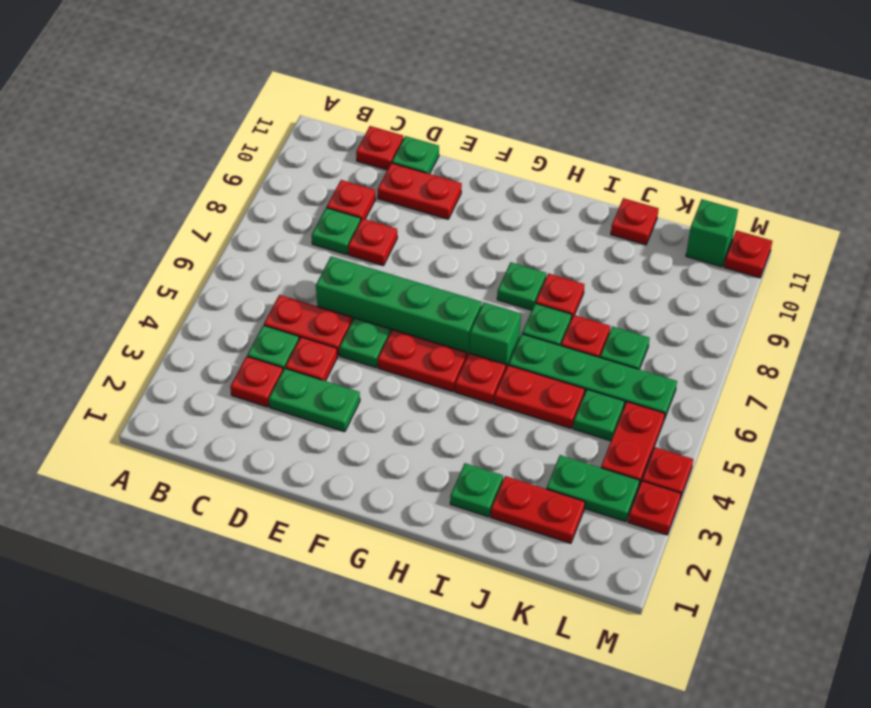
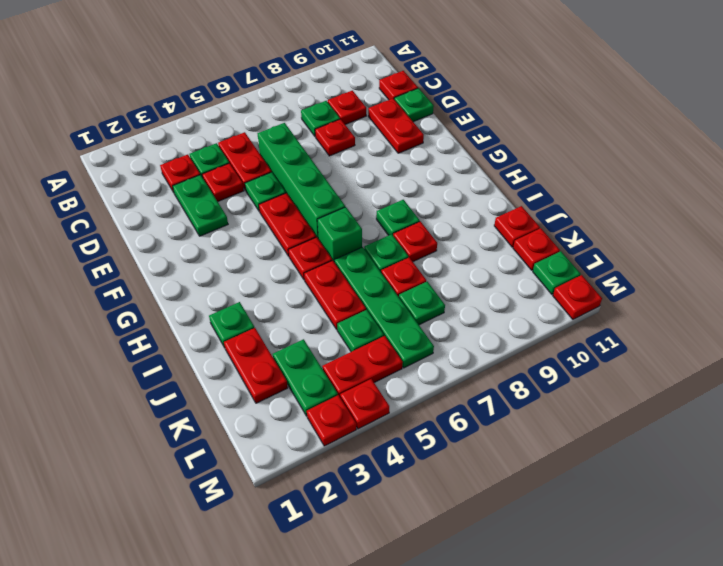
none -> red 1x1 plate [513,228,560,270]
green 1x1 brick [686,199,738,267] -> green 1x1 plate [533,251,581,294]

